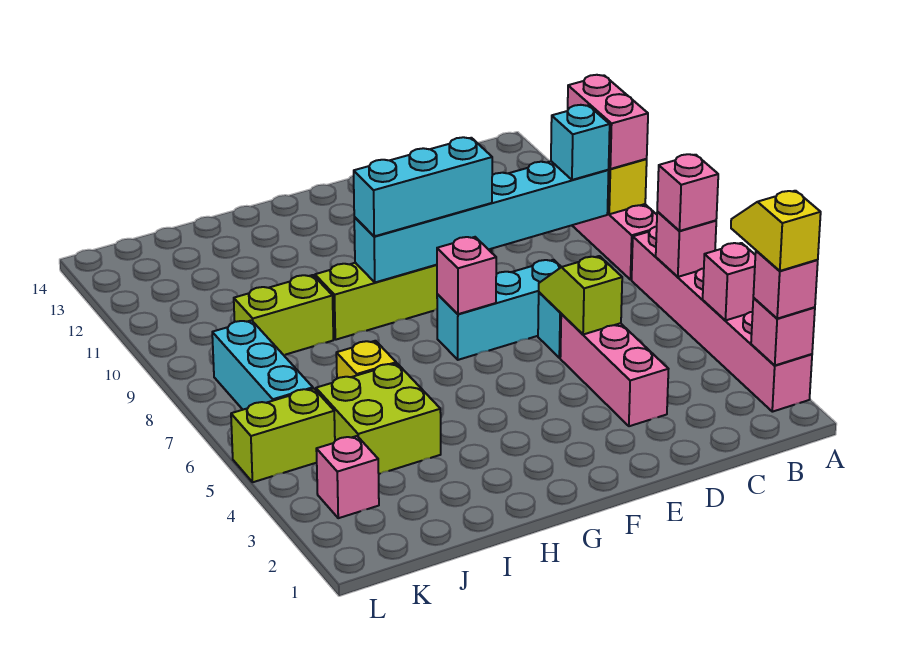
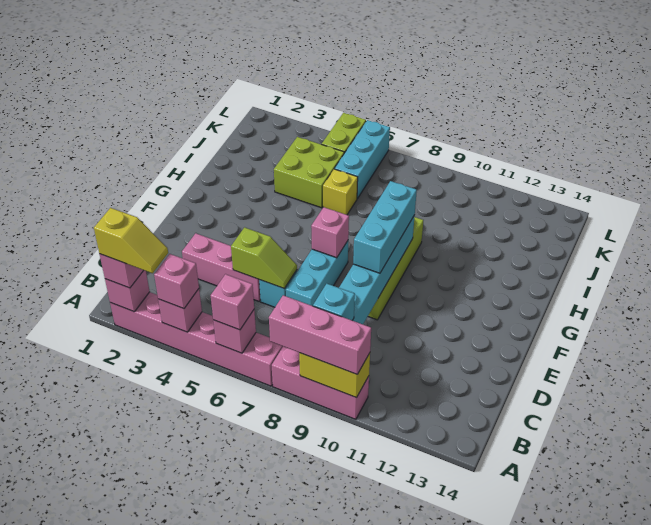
pink 1x2 brick [568,75,648,169] -> pink 1x3 brick [269,295,371,374]
lime 1x2 brick [234,275,333,355] -> none
pink 1x1 brick [316,436,379,518] -> pink 1x1 brick moved to [154,254,199,309]
cyan 1x3 brick [212,320,313,410] -> cyan 1x3 brick turned to [335,120,390,199]

